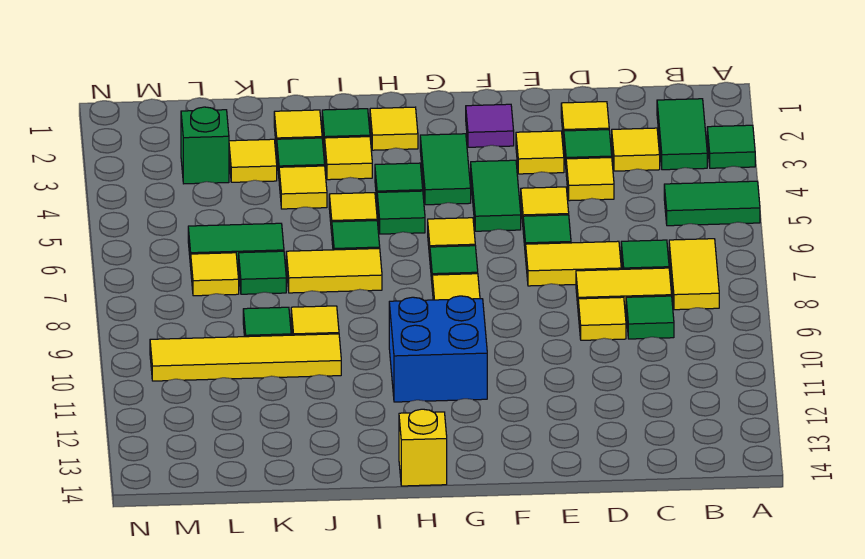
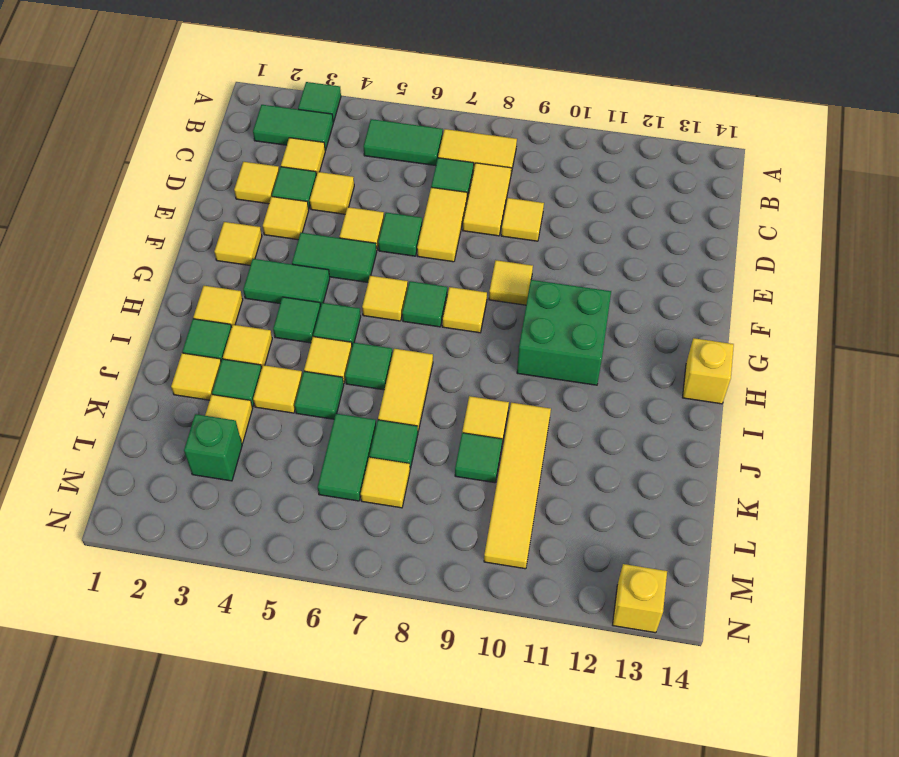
green 1x2 tile [664,181,760,226] -> green 1x2 tile turned to [363,119,443,166]
green 1x1 tile [626,296,674,339] -> green 1x1 tile moved to [295,371,344,419]
purple 1x1 tile [466,104,514,147] -> yellow 1x1 tile [214,222,262,265]
none -> yellow 1x1 tile [489,260,533,305]
blue 2x2 brick [389,296,487,402] -> green 2x2 brick [517,280,611,385]
none -> yellow 1x1 brick [613,564,667,633]

